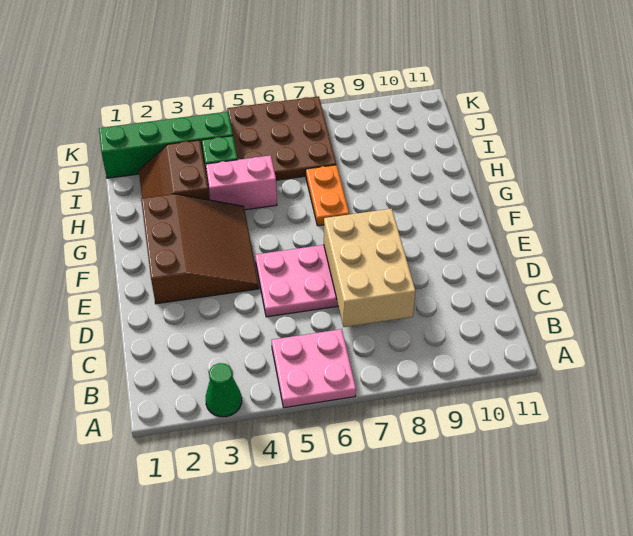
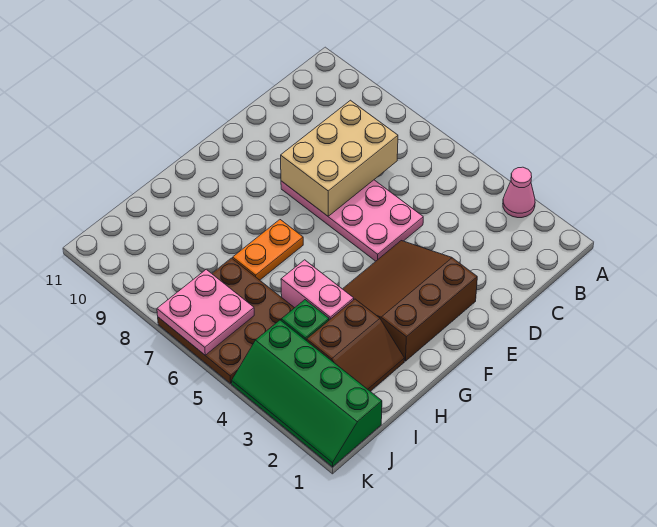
green 1x1 cone [206,363,242,417] -> pink 1x1 cone [503,167,535,218]
pink 2x2 plate [272,329,356,408] -> pink 2x2 plate moved to [157,269,254,355]

